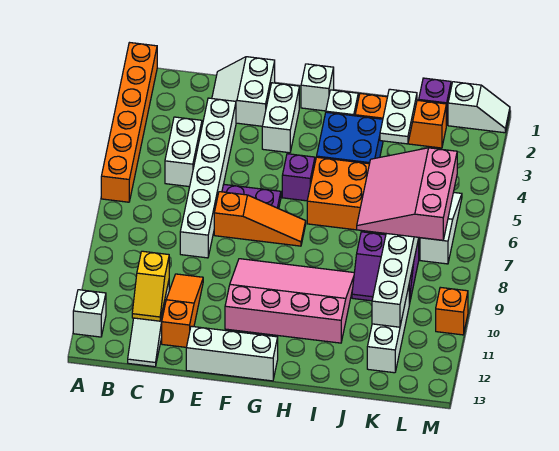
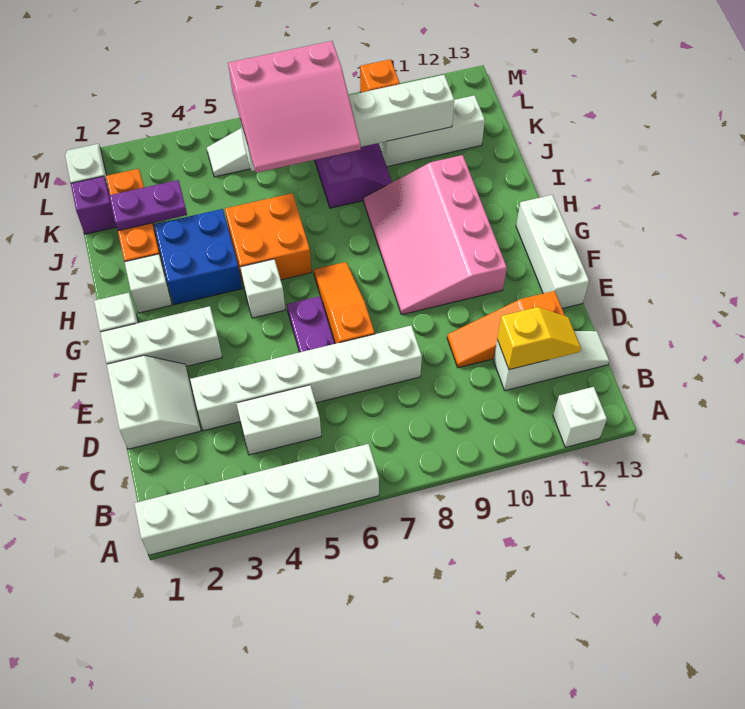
orange 1x6 brick [101,43,157,202] -> white 1x6 brick [134,444,379,555]
white 2x2 slope [212,57,275,126] -> white 2x2 slope turned to [107,356,201,449]
white 1x2 brick [262,83,299,153] -> white 1x3 brick [100,306,222,366]
purple 1x1 brick [282,154,315,201] -> white 1x1 brick [240,259,285,318]
white 1x2 plate [380,89,417,144] -> purple 1x2 plate [109,180,187,231]

